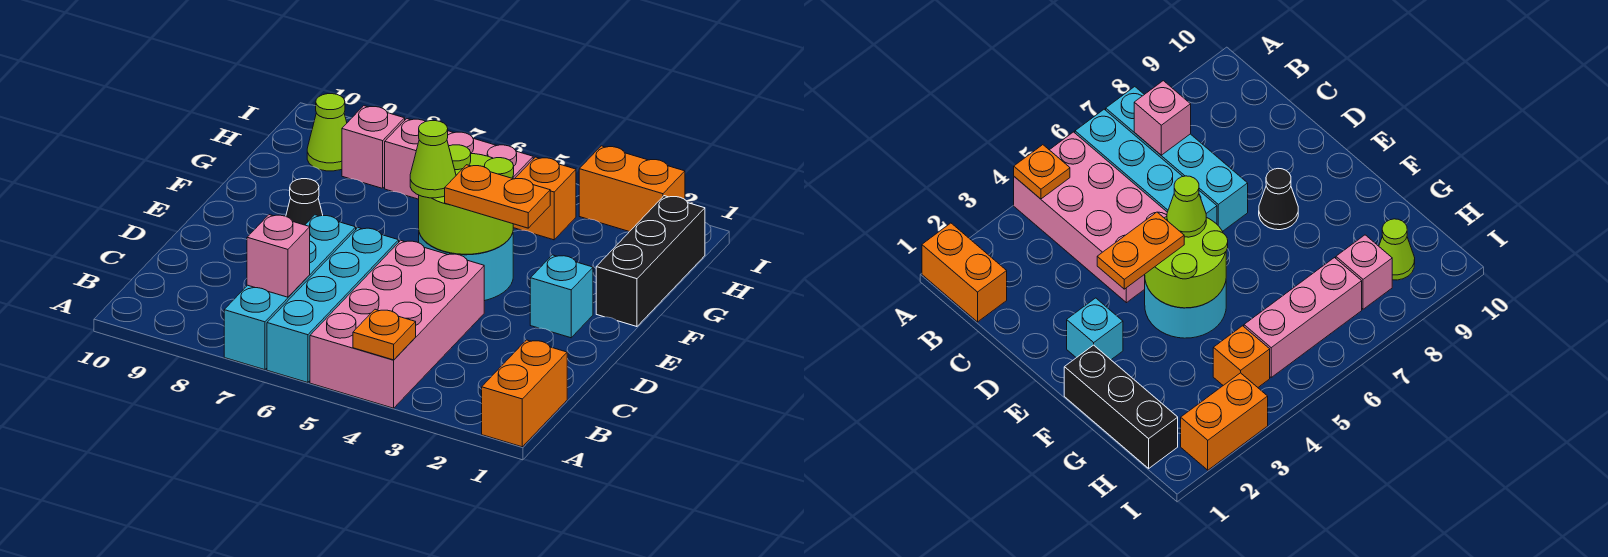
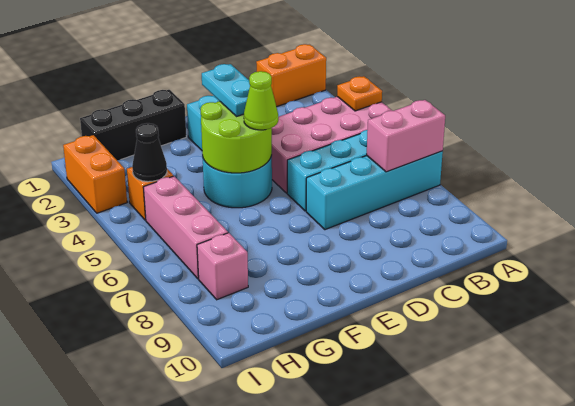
pink 1x1 brick [247,215,310,297] -> pink 1x2 brick [367,100,445,172]
orange 1x2 plate [445,165,550,228] -> cyan 1x2 plate [202,64,250,116]
black 1x1 cone [286,179,323,225] -> black 1x1 cone moved to [132,123,167,182]
lime 1x1 cone [307,94,347,171] -> none

